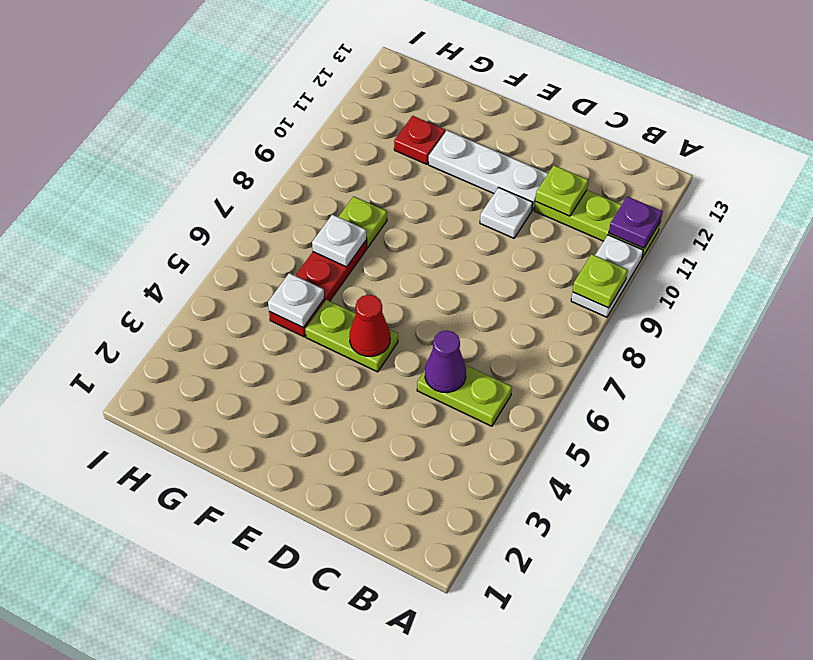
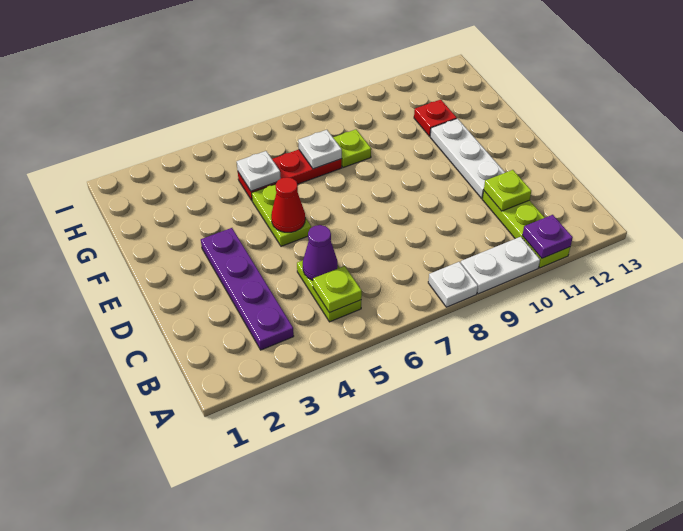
lime 1x1 plate [573,254,628,308] -> lime 1x1 plate moved to [313,266,362,313]
none -> purple 1x4 plate [201,228,294,350]
white 1x1 plate [480,187,533,238] -> white 1x1 plate moved to [428,262,478,307]

